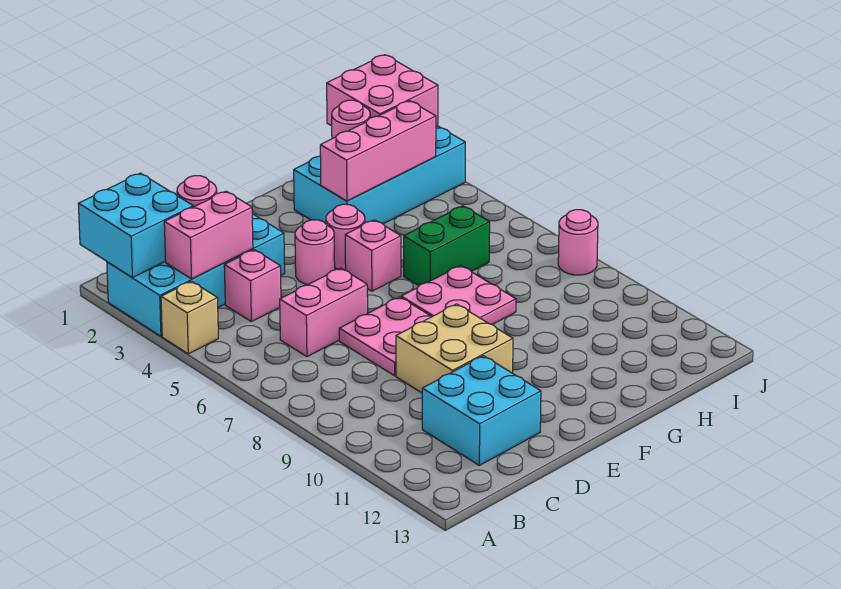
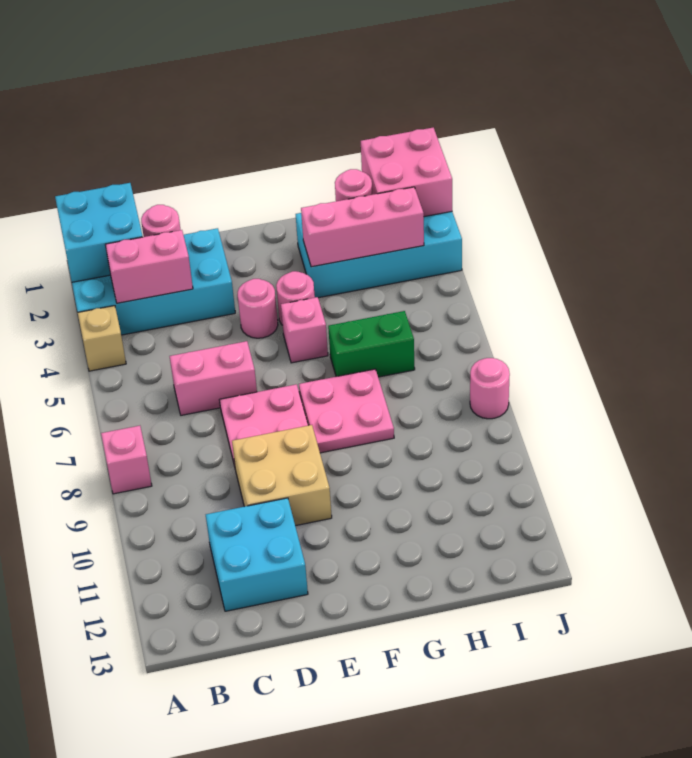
pink 1x1 brick [224,250,281,322] -> pink 1x1 brick moved to [101,426,152,494]

